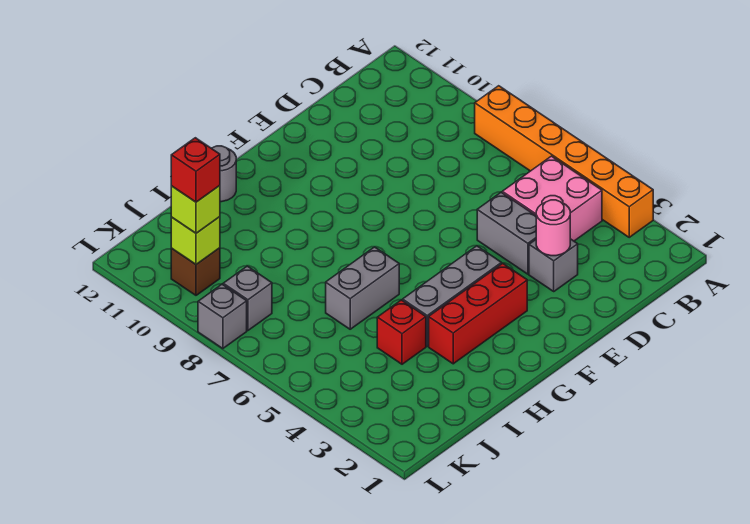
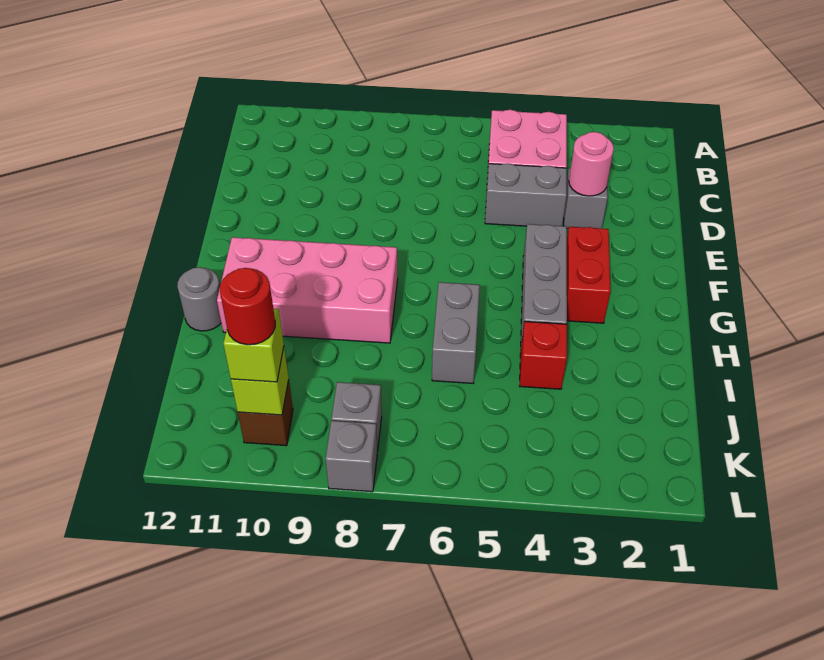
orange 1x6 brick [475,86,653,237] -> none
red 1x3 brick [429,263,527,364] -> red 1x2 brick [567,227,611,323]
none -> pink 2x4 brick [217,237,398,343]
red 1x1 brick [171,138,220,202] -> red 1x1 round brick [220,268,275,345]

